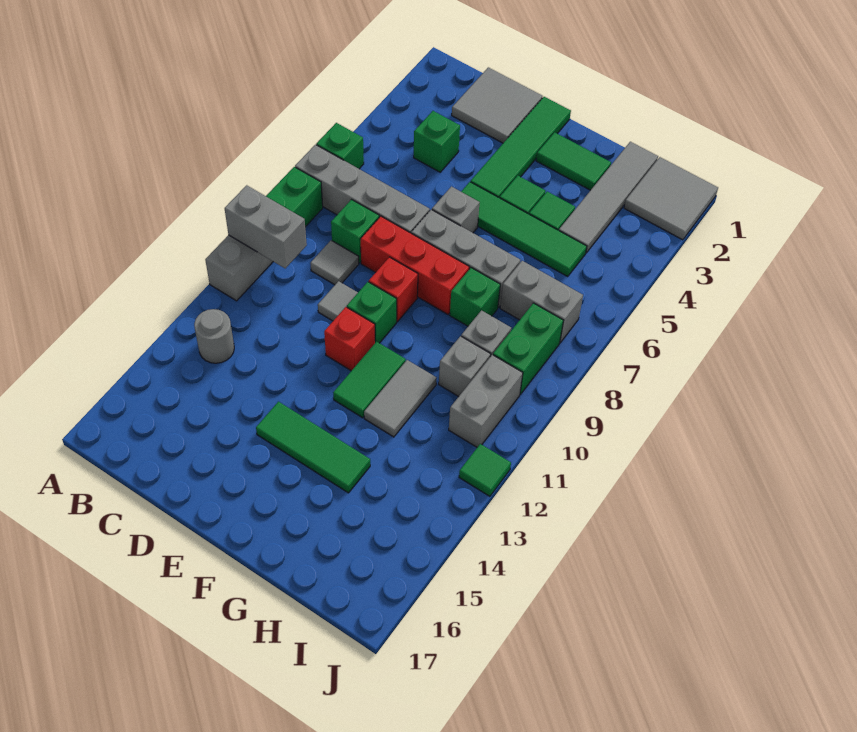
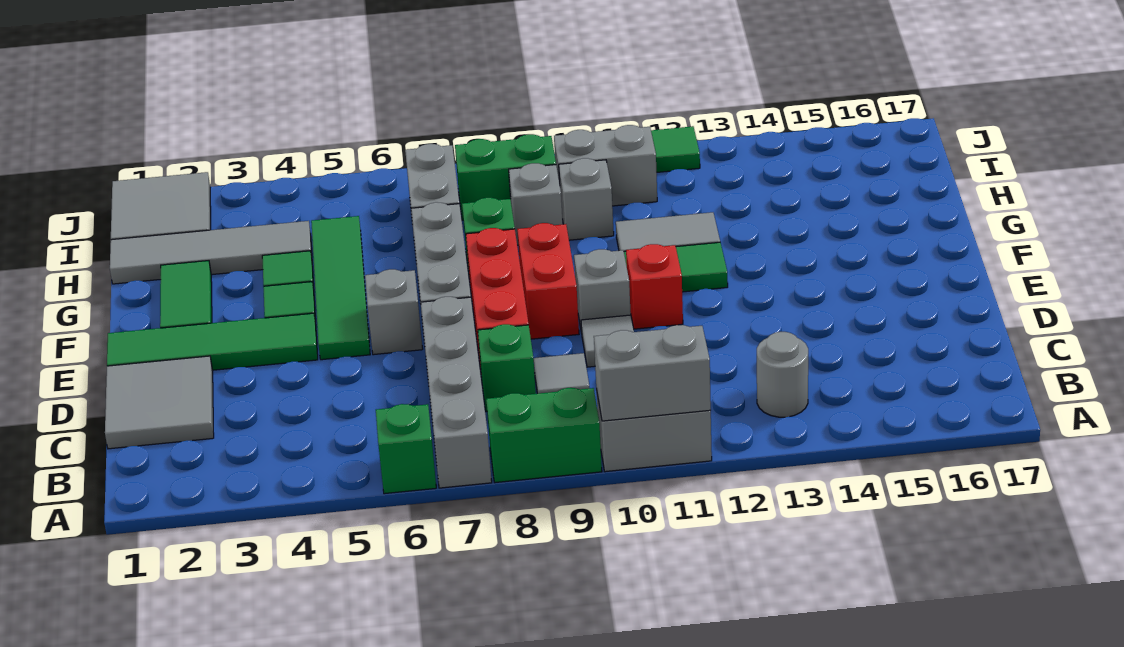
grey 1x2 brick [225,185,307,268] -> grey 1x2 brick turned to [594,325,711,421]
green 1x1 brick [414,111,460,172] -> none
red 1x1 brick [369,257,418,322] -> red 1x2 brick [517,223,579,339]
green 1x1 brick [347,282,397,343] -> grey 1x1 brick [574,249,631,333]
green 1x3 tile [256,402,370,493] -> none

